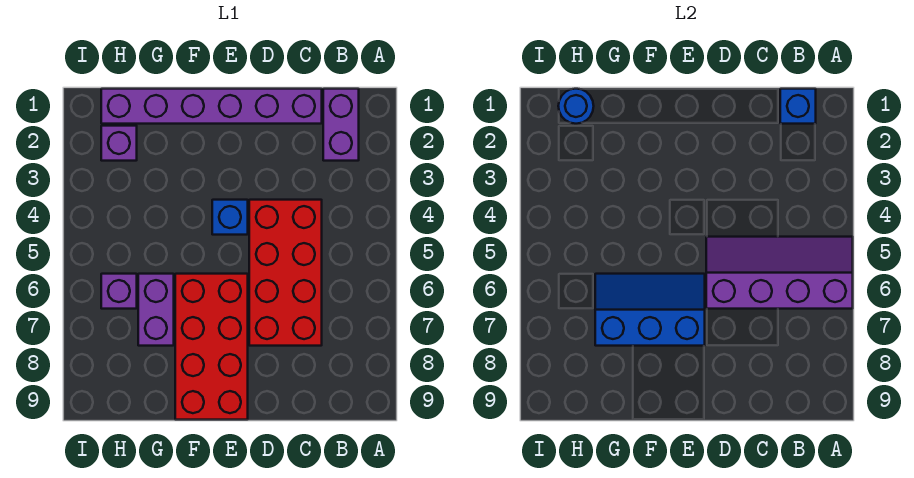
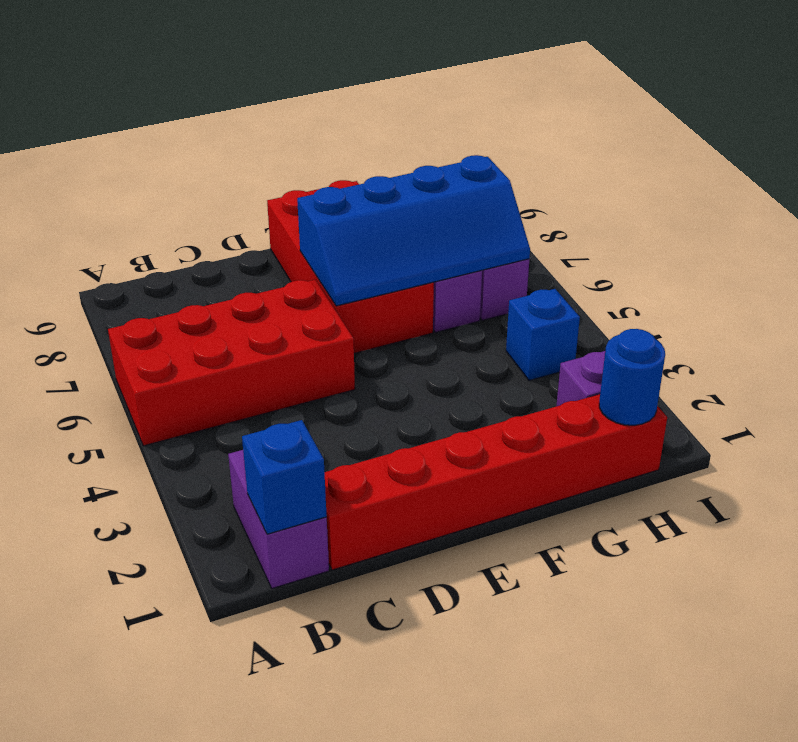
purple 2x4 slope [706,237,853,309] -> none
purple 1x6 brick [101,89,322,124] -> red 1x6 brick [325,394,667,570]
red 2x4 brick [249,200,322,346] -> red 2x4 brick turned to [108,280,355,446]
blue 1x1 brick [212,200,248,235] -> blue 1x1 brick moved to [506,289,580,381]
blue 2x3 slope [595,274,705,346] -> blue 2x4 slope [297,155,530,306]

